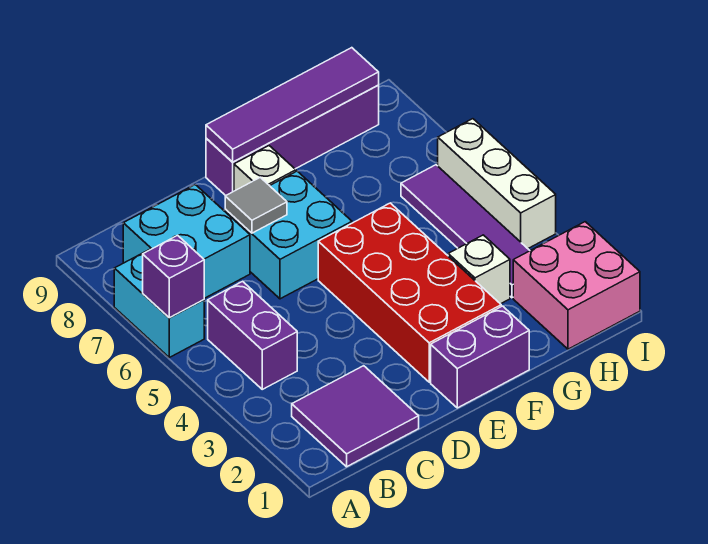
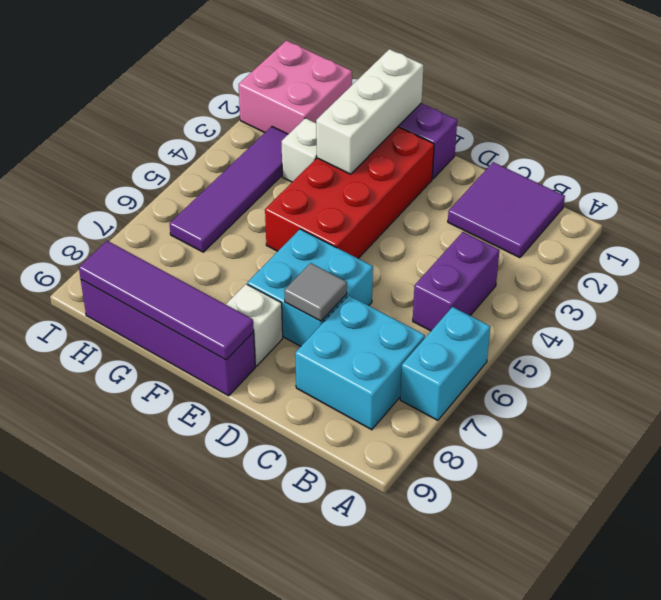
purple 1x1 brick [143,235,204,318] -> none
white 1x3 brick [438,119,556,249] -> white 1x3 brick moved to [316,49,423,174]

